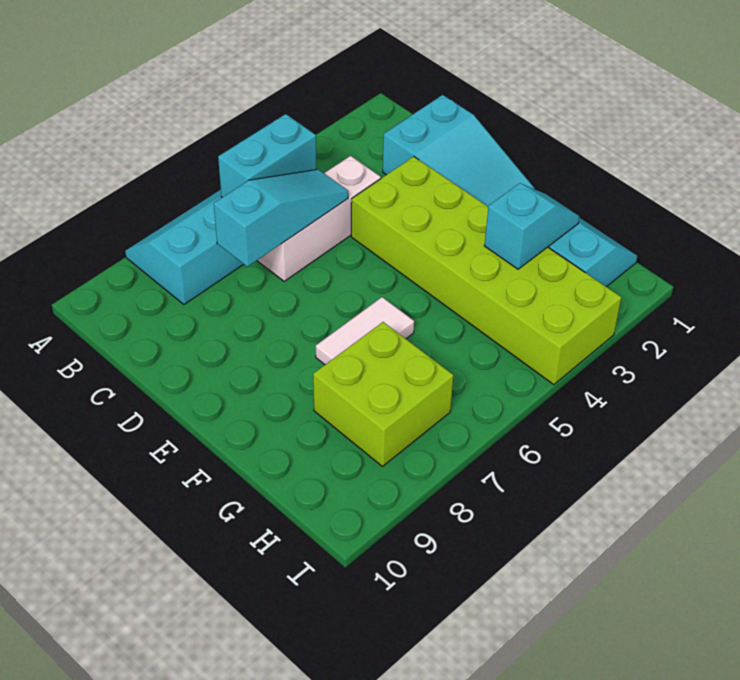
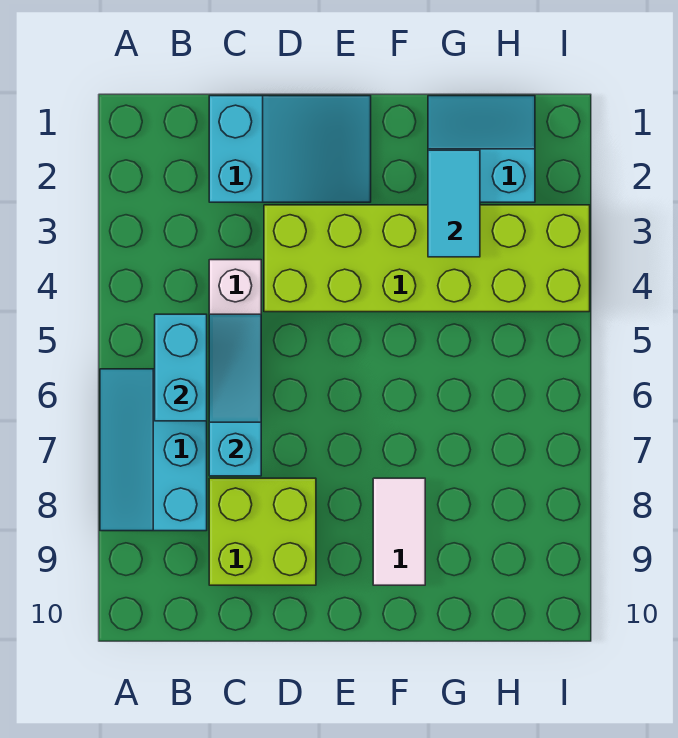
white 1x2 tile [316,297,414,365] -> white 1x2 tile moved to [373,478,425,585]
cyan 1x2 slope [485,183,580,269] -> cyan 1x2 tile [428,150,480,257]
lime 2x2 brick [313,322,453,466] -> lime 2x2 brick moved to [209,478,316,585]

